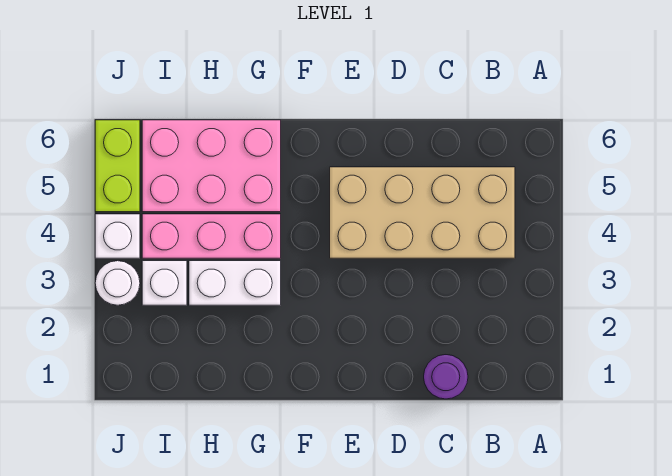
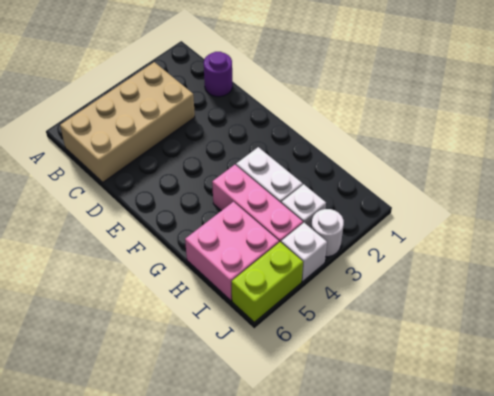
tan 2x4 brick [330,167,515,258] -> tan 2x4 brick turned to [60,62,195,182]
pink 2x3 brick [142,120,281,212] -> pink 2x2 brick [185,202,279,301]

